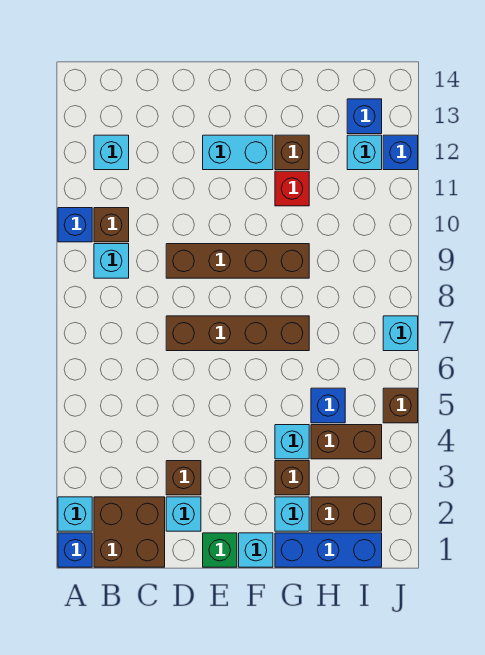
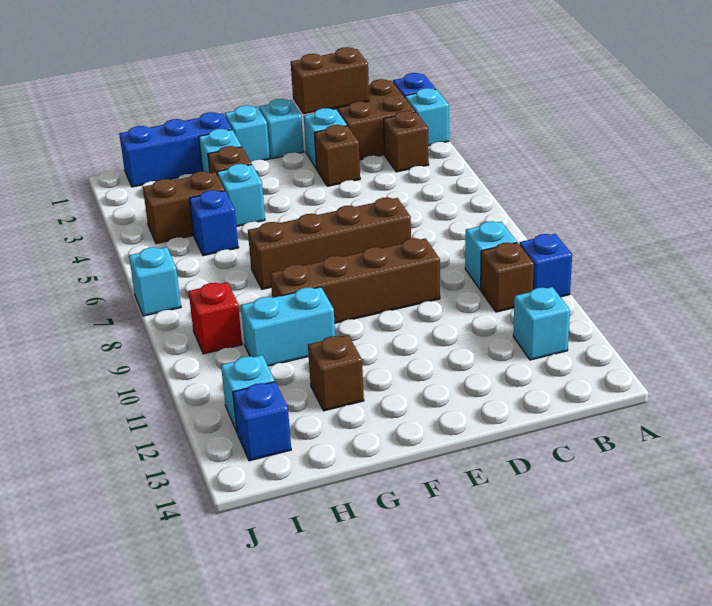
green 1x1 brick [203,533,237,567] -> cyan 1x1 brick [259,99,304,159]
cyan 1x2 brick [203,135,273,170] -> cyan 1x2 brick moved to [241,287,335,366]
red 1x1 brick [275,171,309,206] -> red 1x1 brick moved to [189,282,242,354]
brown 1x2 brick [311,497,382,531] -> brown 1x2 brick moved to [291,47,369,114]
brown 1x1 brick [383,388,418,423] -> brown 1x1 brick moved to [384,111,429,172]
blue 1x1 brick [383,135,418,170] -> none

